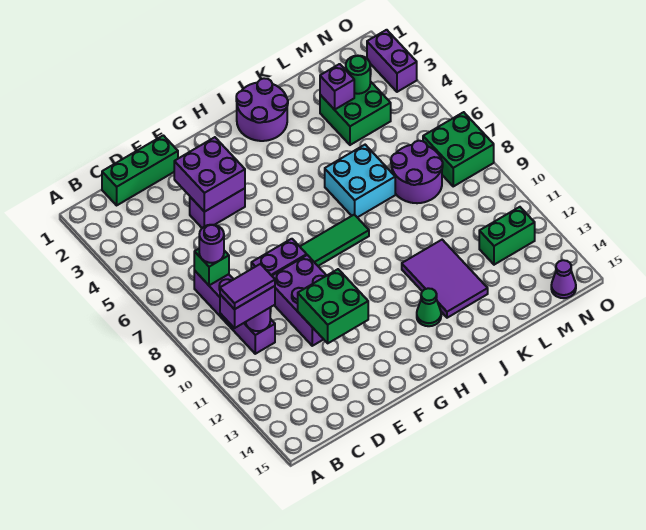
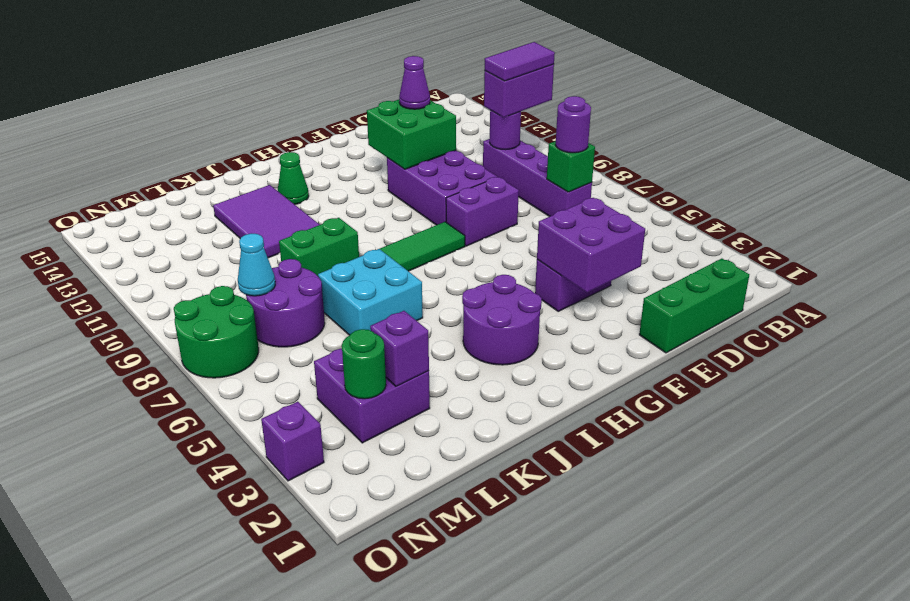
purple 2x2 round brick [236,78,288,141] -> purple 2x2 round brick moved to [462,275,542,365]
green 2x2 brick [320,81,391,145] -> purple 2x2 brick [314,349,430,443]
none -> cyan 1x1 cone [238,234,275,296]
green 1x2 brick [479,207,535,265] -> green 1x2 brick moved to [279,218,359,276]
green 2x2 brick [423,112,494,186] -> green 2x2 round brick [174,286,259,378]
purple 1x1 cone [551,260,576,298] -> purple 1x1 cone moved to [399,56,430,109]
purple 1x2 brick [367,30,417,92] -> purple 1x1 brick [261,402,324,481]

